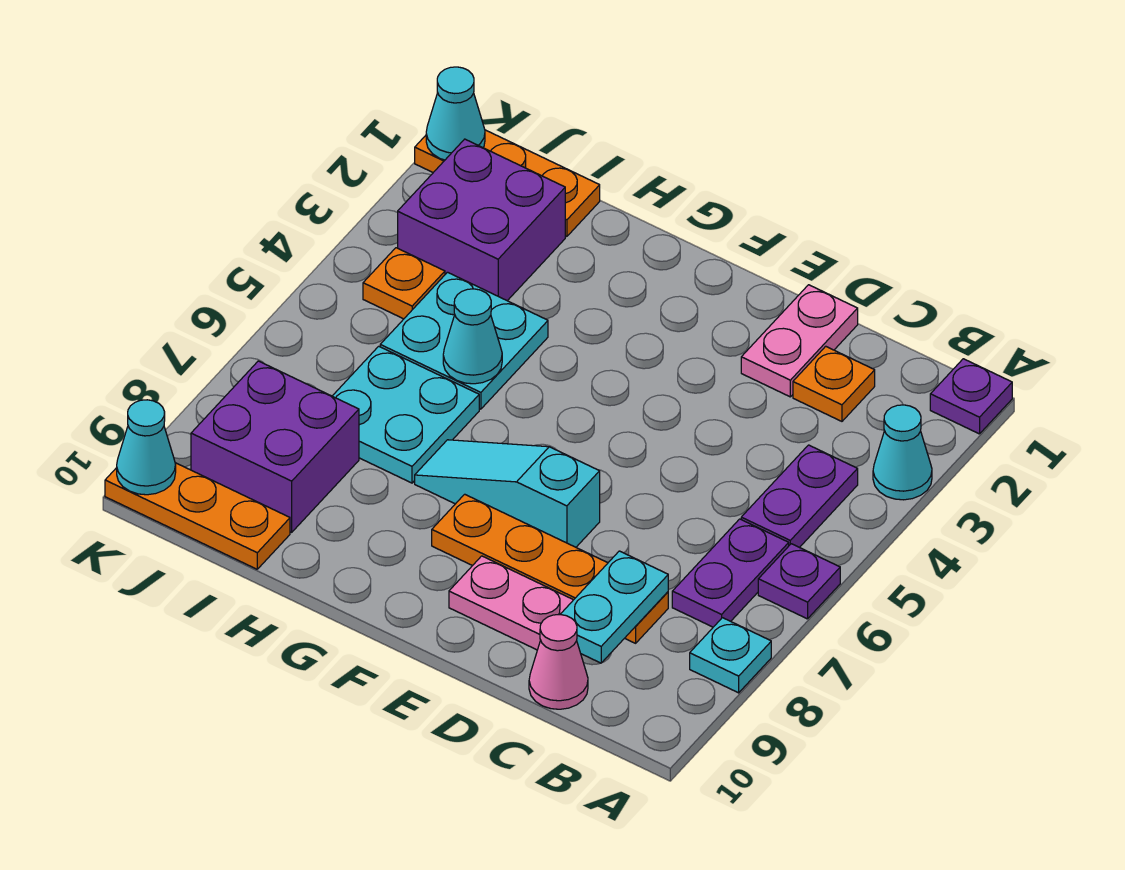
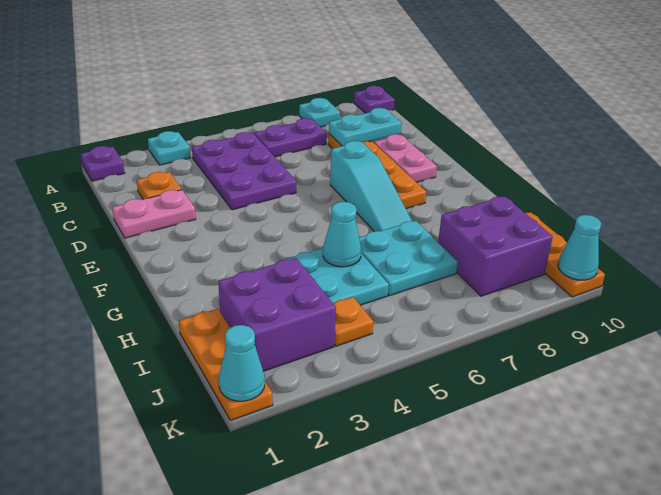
cyan 1x1 cone [873,405,932,500] -> cyan 1x1 plate [148,131,190,165]
purple 1x1 plate [758,544,840,619] -> purple 1x1 plate moved to [354,86,395,113]
purple 1x2 plate [741,445,858,548] -> purple 2x3 plate [192,132,296,210]
pink 1x1 cone [529,615,588,709] -> none

